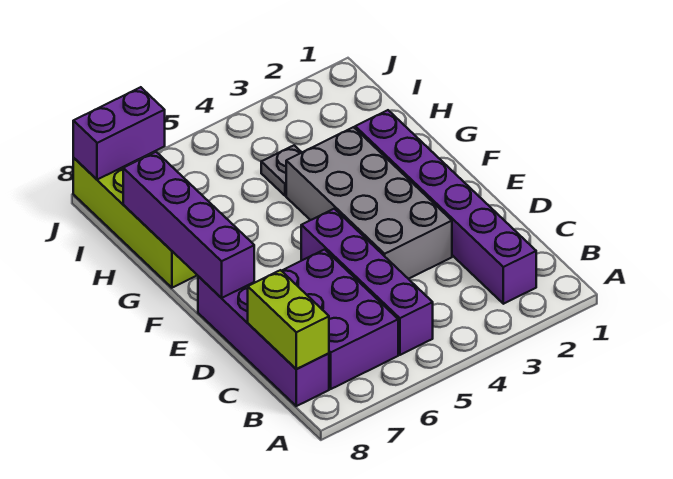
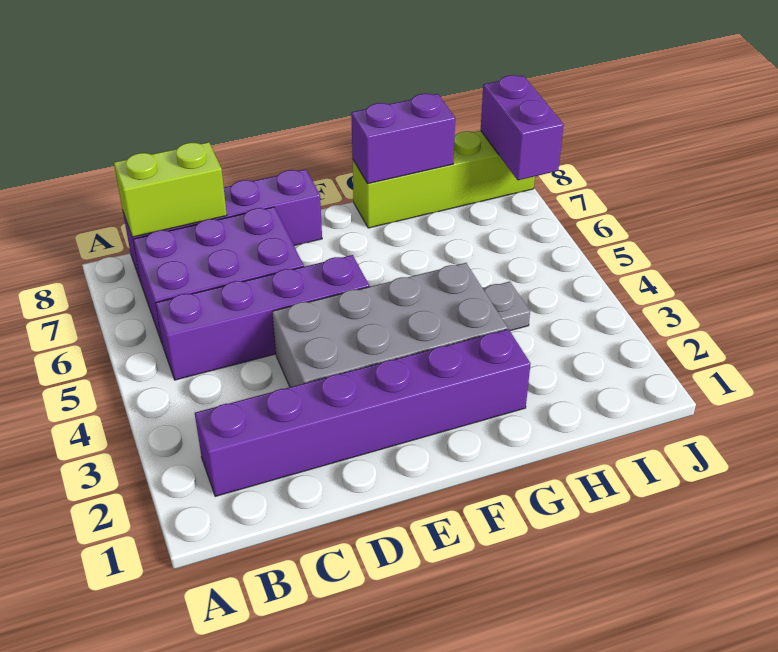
purple 1x4 brick [123,152,254,298] -> purple 1x2 brick [351,94,455,184]

